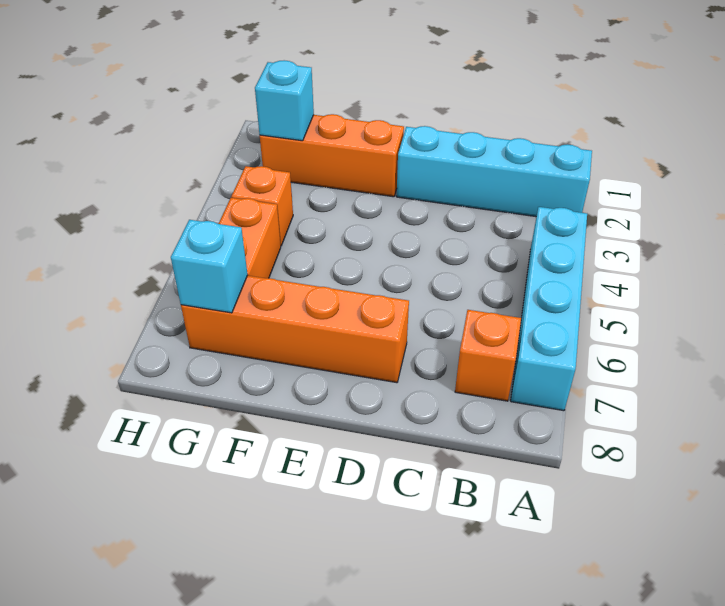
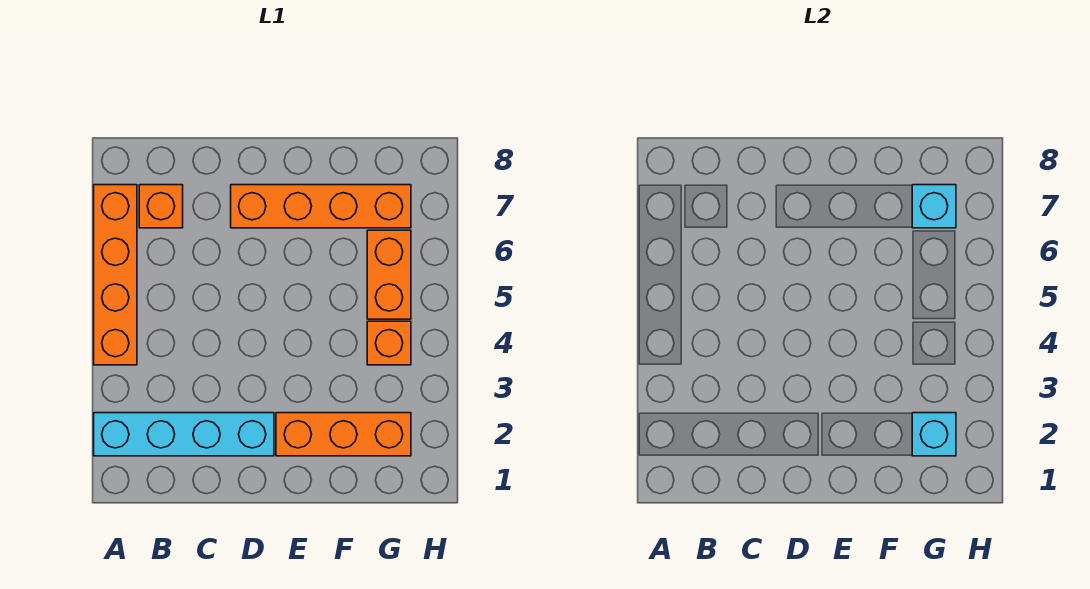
cyan 1x4 brick [511,207,587,411] -> orange 1x4 brick [94,185,137,365]

